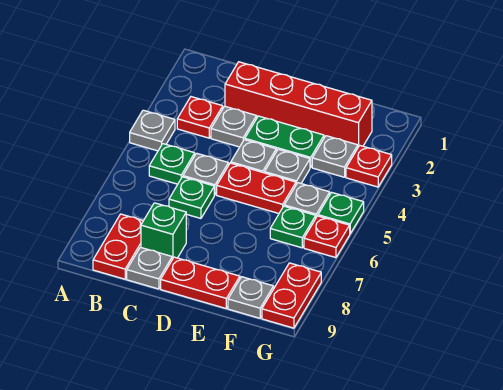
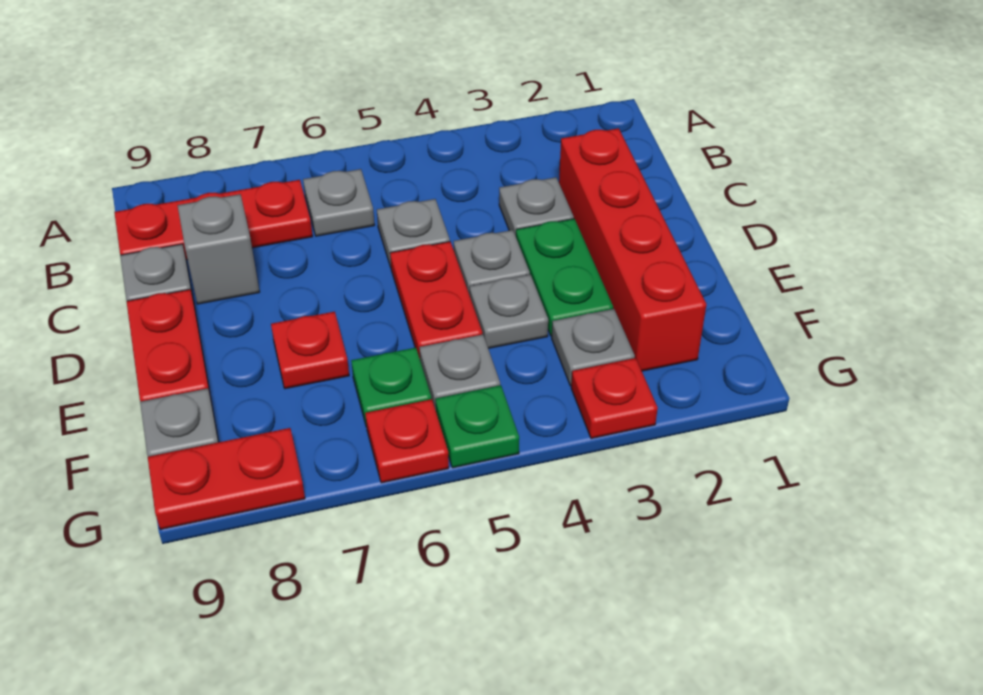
grey 1x1 plate [130,110,175,151] -> grey 1x1 plate moved to [303,169,374,236]
red 1x1 plate [177,97,223,138] -> red 1x1 plate moved to [271,312,349,389]
green 1x1 plate [149,144,195,184] -> none
red 1x2 plate [93,214,143,279] -> red 1x3 plate [114,180,313,260]
green 1x1 plate [169,177,214,218] -> none
green 1x1 brick [141,203,186,259] -> grey 1x1 brick [177,194,260,304]

